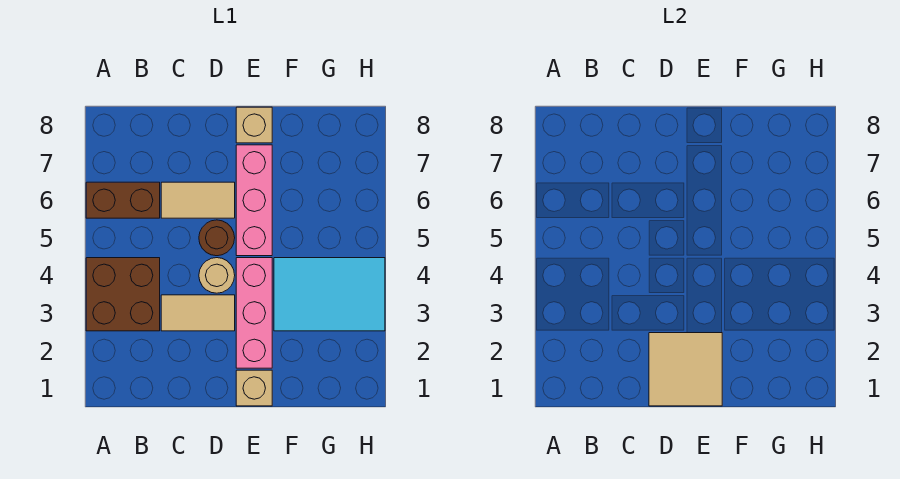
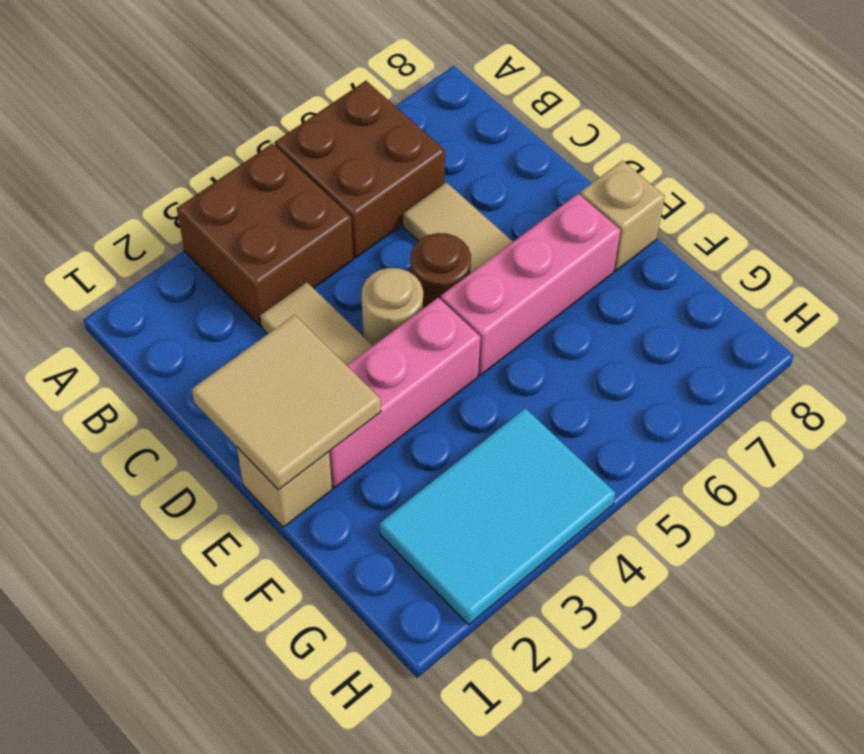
brown 1x2 brick [86,182,160,218] -> brown 2x2 brick [275,81,445,258]
cyan 2x3 tile [274,258,385,331] -> cyan 2x3 tile turned to [380,408,615,625]

